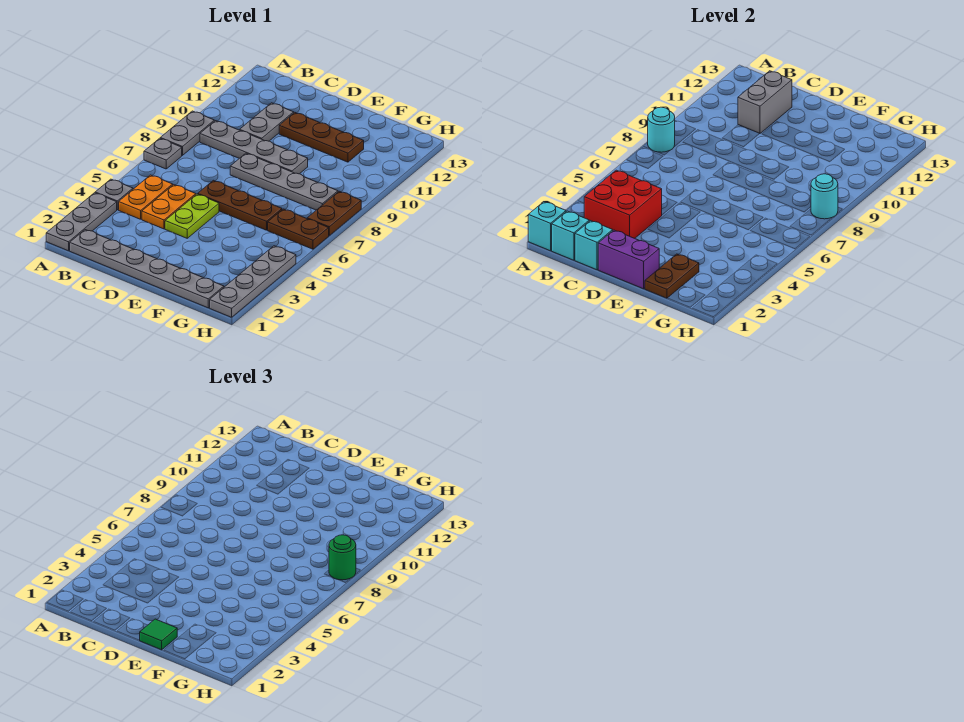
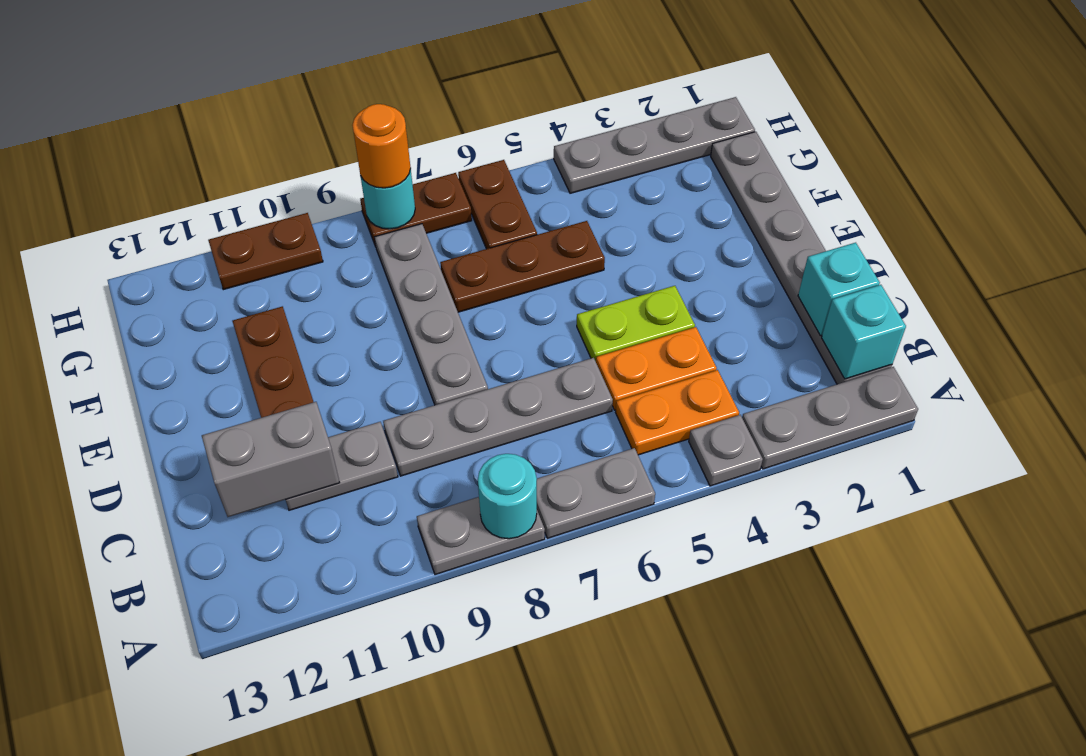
cyan 1x1 brick [528,202,566,251] -> none
grey 1x1 plate [144,138,182,169] -> grey 1x2 plate [537,448,655,538]
red 2x2 brick [584,170,662,238] -> none
grey 1x4 plate [200,121,308,174] -> grey 1x4 plate turned to [383,358,613,476]
purple 1x2 brick [598,230,659,289] -> none
brown 1x3 plate [198,180,282,230] -> brown 1x3 plate turned to [440,221,605,312]
green 1x1 tile [139,619,177,650] -> none
brown 1x2 plate [645,254,699,298] -> brown 1x2 plate moved to [208,213,323,290]
green 1x1 round brick [329,535,356,580] -> orange 1x1 round brick [352,104,411,188]

